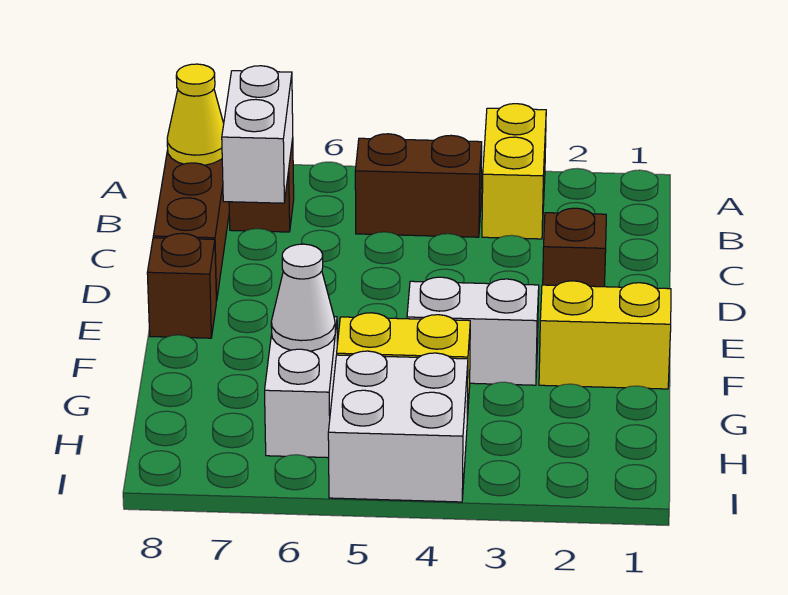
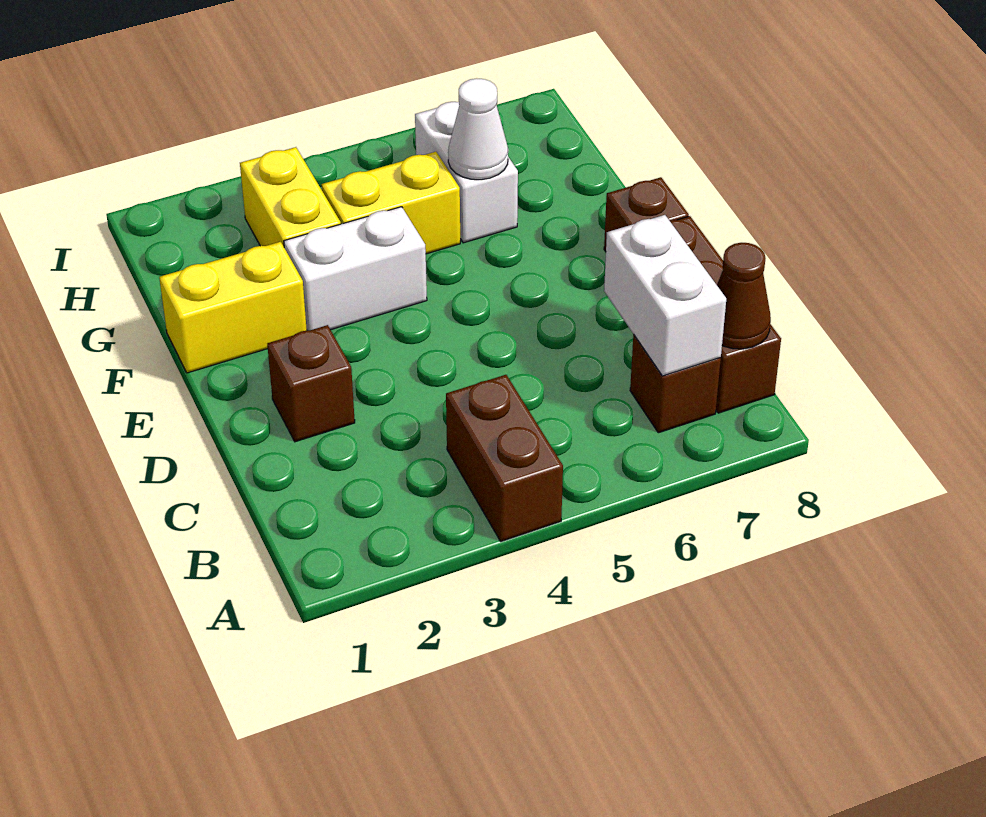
yellow 1x2 brick [482,104,546,239] -> yellow 1x2 brick moved to [240,147,341,246]
brown 1x2 brick [355,134,482,237] -> brown 1x2 brick turned to [446,375,563,541]
yellow 1x1 cone [167,64,224,165] -> brown 1x1 cone [717,243,771,349]
white 2x2 brick [328,351,468,502] -> none

